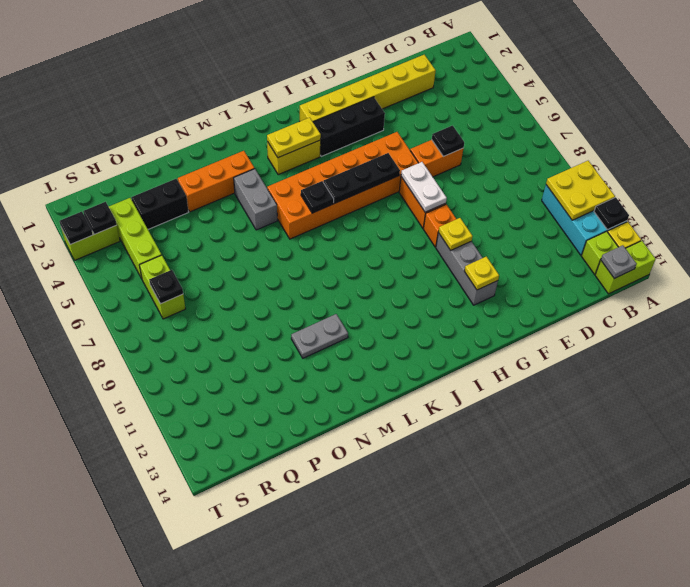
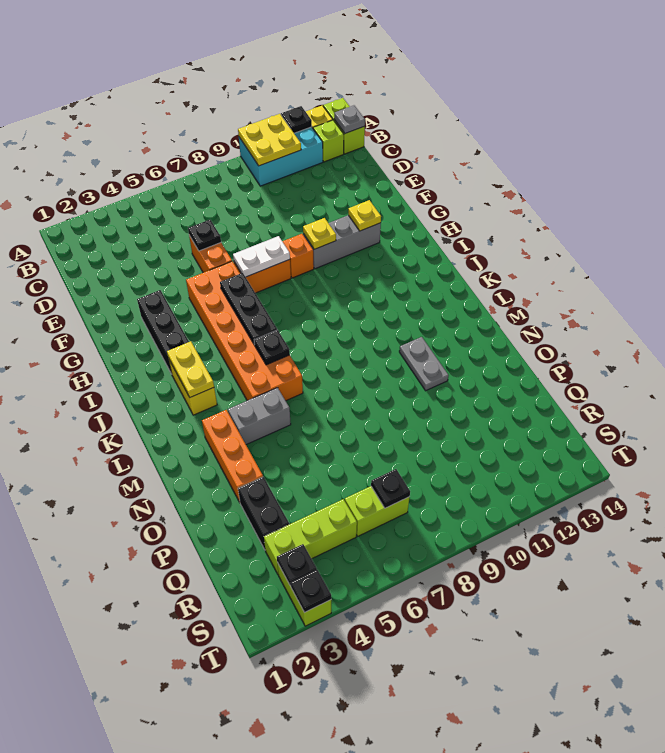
yellow 1x6 brick [300,55,436,122] -> none

